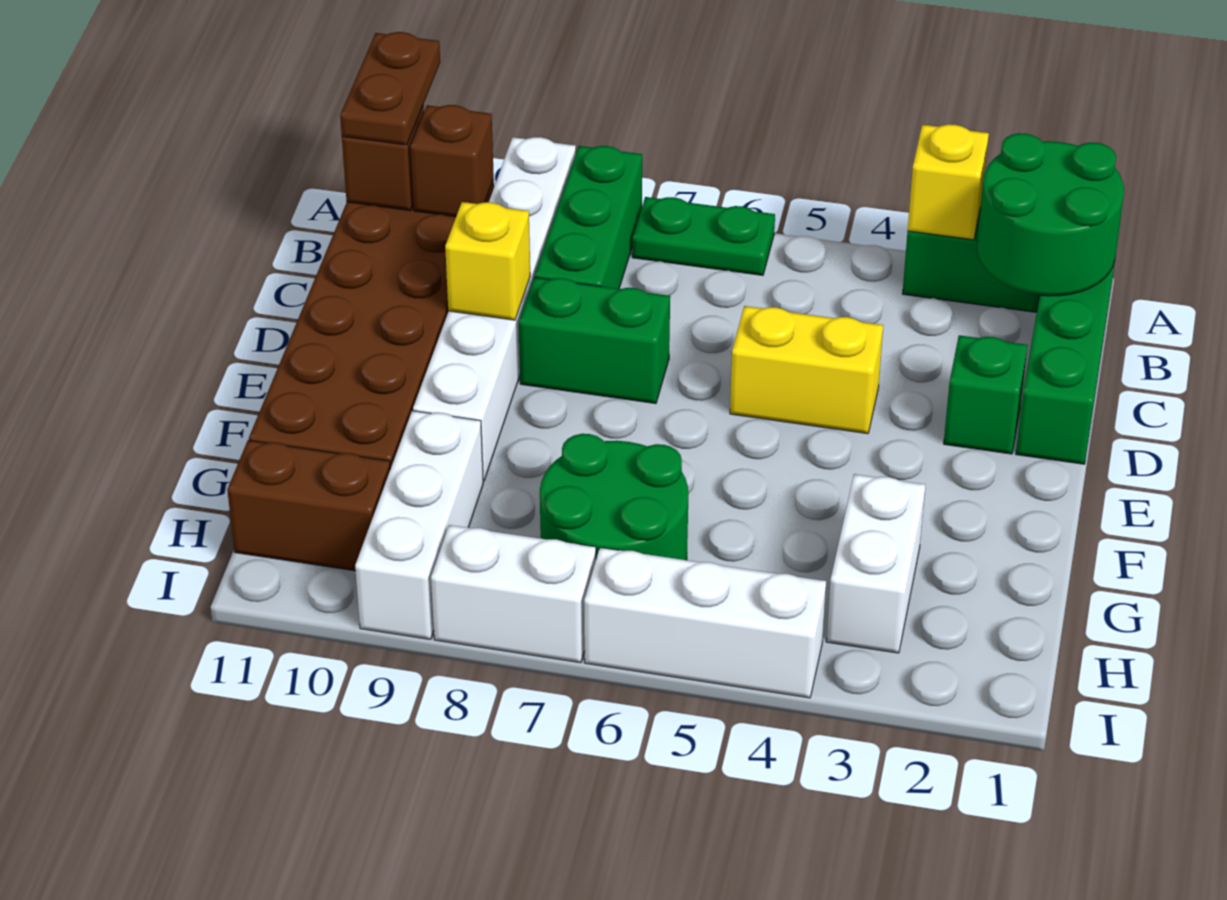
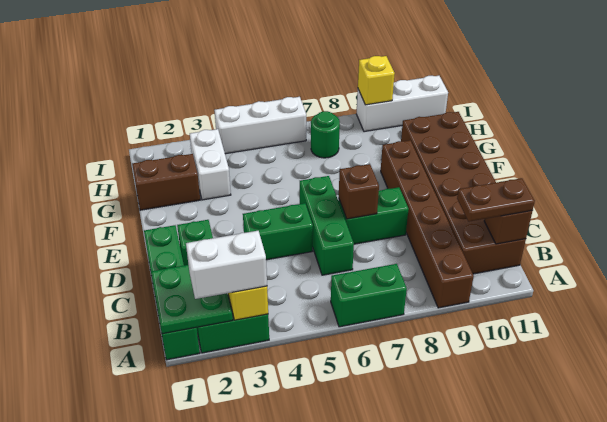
green 2x2 round brick [977,133,1124,296] -> green 2x2 plate [151,265,233,334]
green 1x2 plate [632,197,775,275] -> green 1x2 brick [331,264,407,327]
green 1x3 brick [535,146,642,289] -> green 1x3 brick moved to [300,176,354,275]
white 1x6 brick [413,137,576,481] -> brown 1x6 brick [381,140,474,308]
brown 1x2 plate [340,32,440,145] -> brown 1x2 plate turned to [457,178,535,222]
brown 1x1 brick [410,105,494,217] -> brown 1x1 brick moved to [339,164,379,219]
yellow 1x2 brick [730,306,883,434] -> green 1x2 brick [243,203,313,260]
yellow 1x1 brick [445,202,530,320] -> yellow 1x1 brick moved to [358,56,395,105]
green 2x2 round brick [540,434,688,560] -> green 1x1 round brick [311,111,340,158]
white 1x3 brick [355,411,483,639] -> white 1x3 brick turned to [357,76,448,132]
brown 1x2 brick [227,440,390,571] -> brown 1x2 brick moved to [132,154,200,210]
white 1x2 brick [431,525,596,663] -> white 1x2 brick moved to [186,231,267,299]

